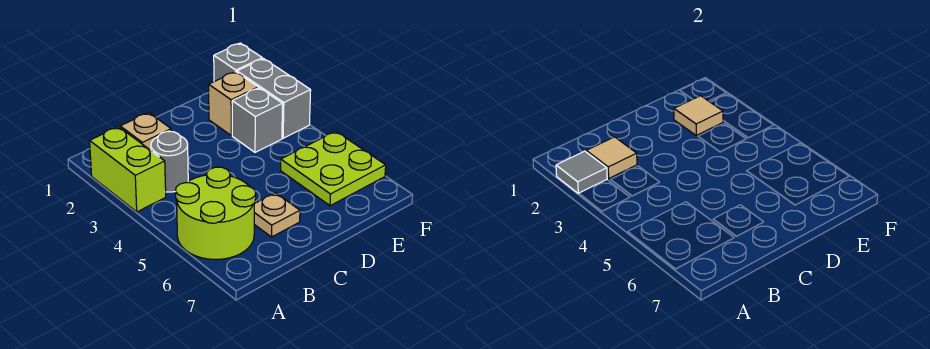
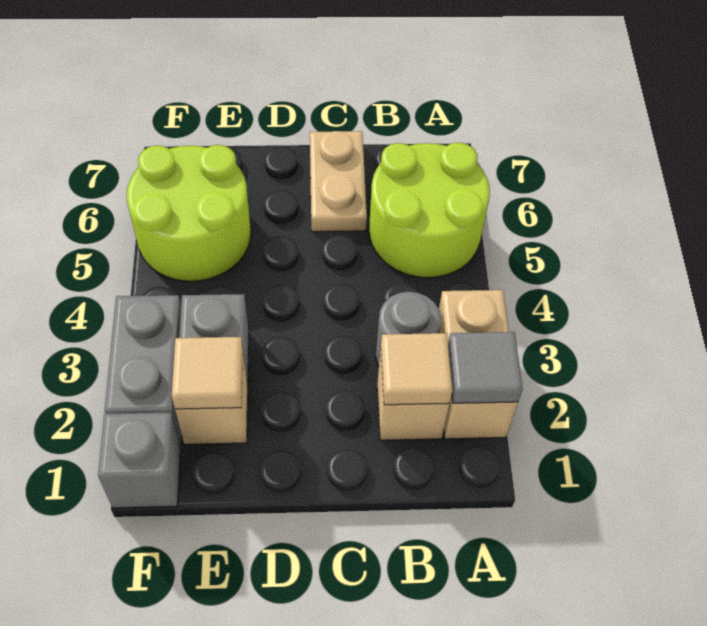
lime 1x2 brick [90,127,166,212] -> tan 1x2 brick [439,290,518,439]
tan 1x1 plate [254,193,300,237] -> tan 1x2 plate [310,131,367,232]
lime 2x2 plate [281,131,386,206] -> lime 2x2 round brick [127,145,251,281]

